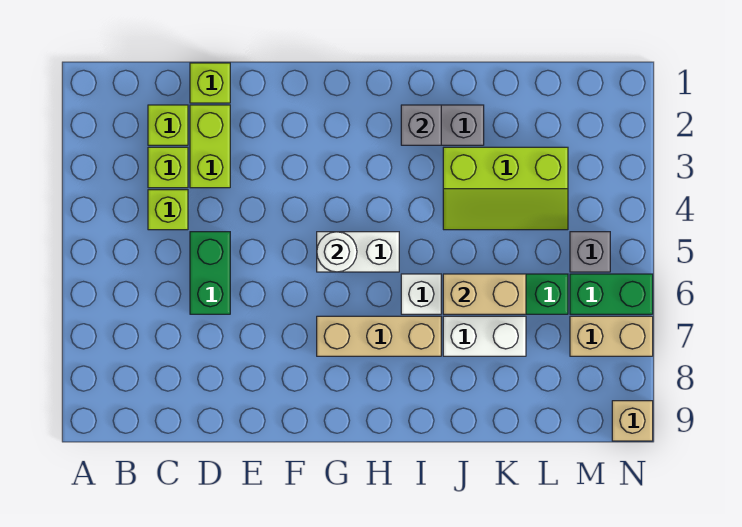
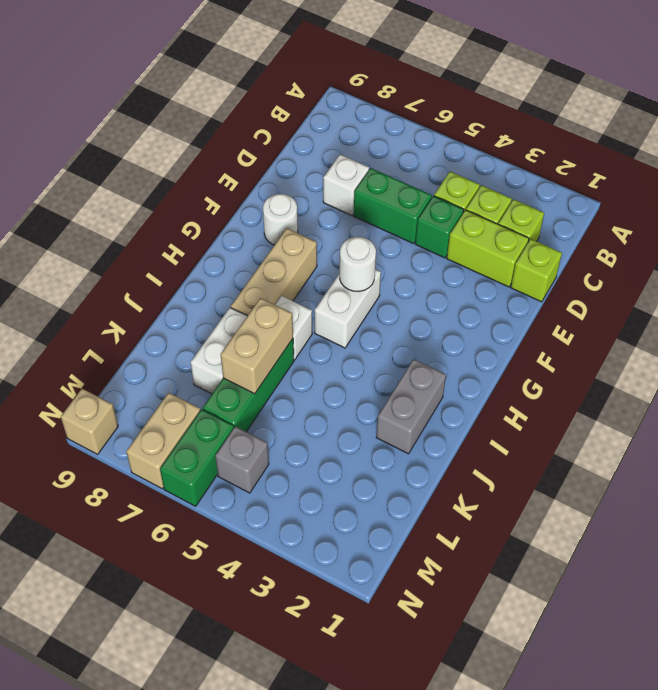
none -> green 1x1 brick [415,196,464,258]
none -> white 1x1 brick [323,154,369,216]
none -> white 1x1 round brick [263,194,298,245]
grey 1x1 brick [401,105,441,145] -> none
lime 2x3 slope [443,147,568,230] -> none

